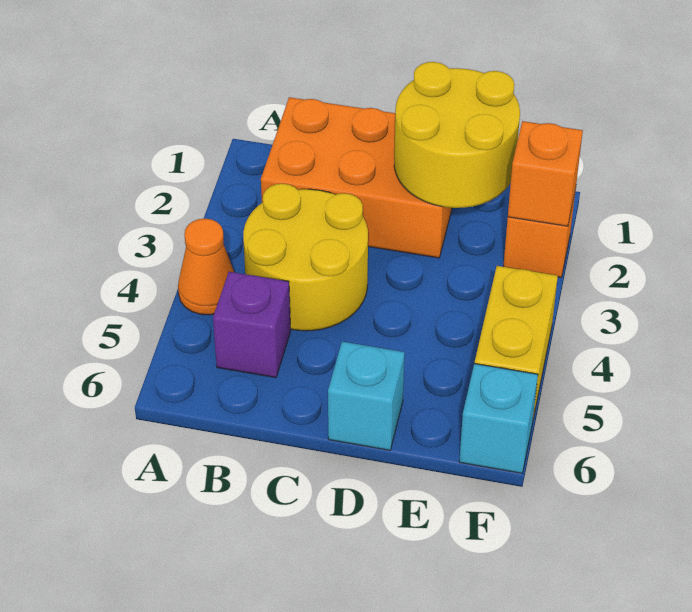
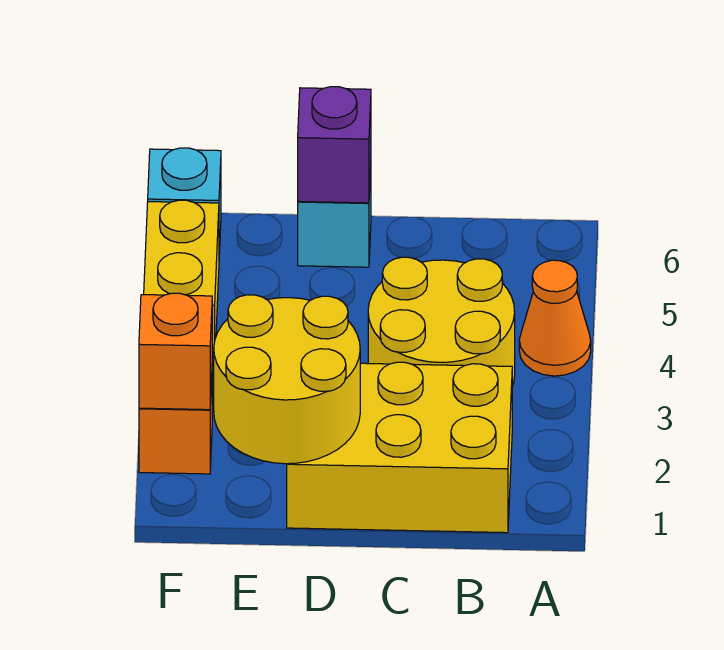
orange 2x3 brick [261,97,452,258] -> yellow 2x3 brick [287,362,512,533]
purple 1x1 brick [213,272,291,378] -> purple 1x1 brick moved to [298,87,371,203]

